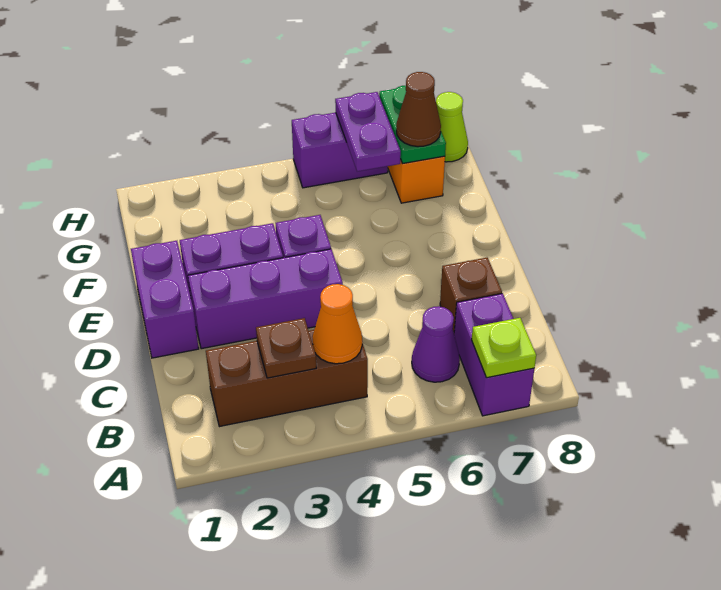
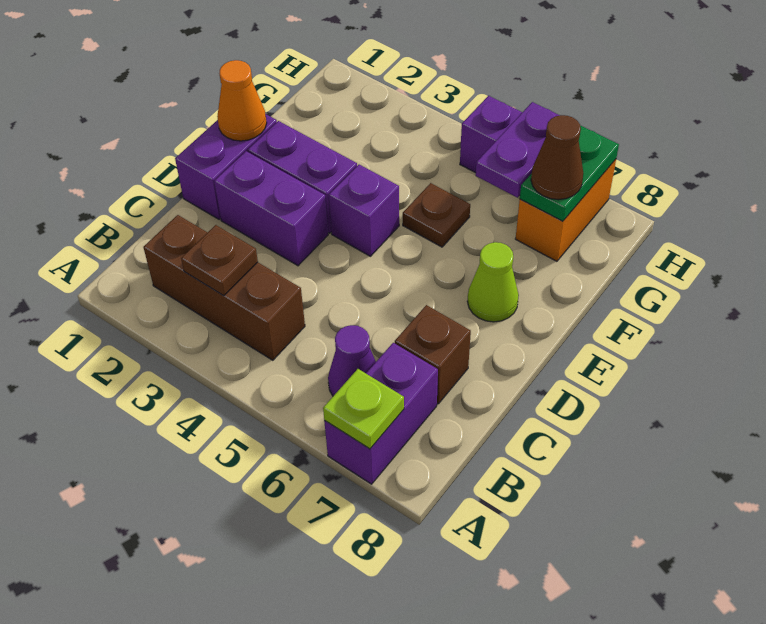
orange 1x1 cone [312,284,362,364] -> orange 1x1 cone moved to [217,60,267,141]
purple 1x3 brick [188,249,343,349] -> purple 1x2 brick [214,151,328,266]
none -> brown 1x1 plate [403,183,470,247]
lime 1x1 cone [436,92,468,162] -> lime 1x1 cone moved to [467,242,519,322]

